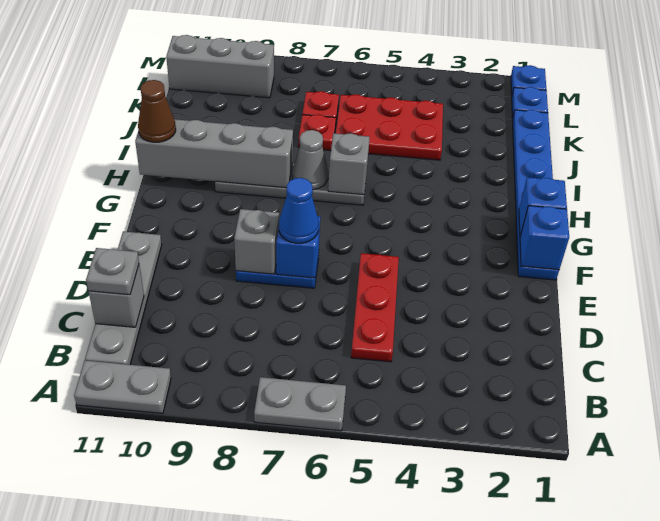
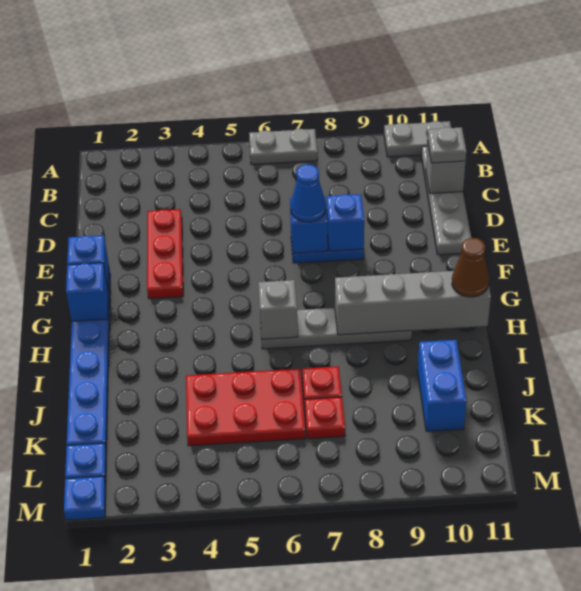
red 1x3 plate [351,253,399,362] -> red 1x3 plate moved to [147,209,183,299]
grey 1x1 brick [234,209,279,274] -> blue 1x1 brick [326,194,364,251]
grey 1x1 cone [292,130,328,190] -> none
none -> blue 1x2 brick [418,340,467,431]
grey 1x3 brick [166,35,274,98] -> none

